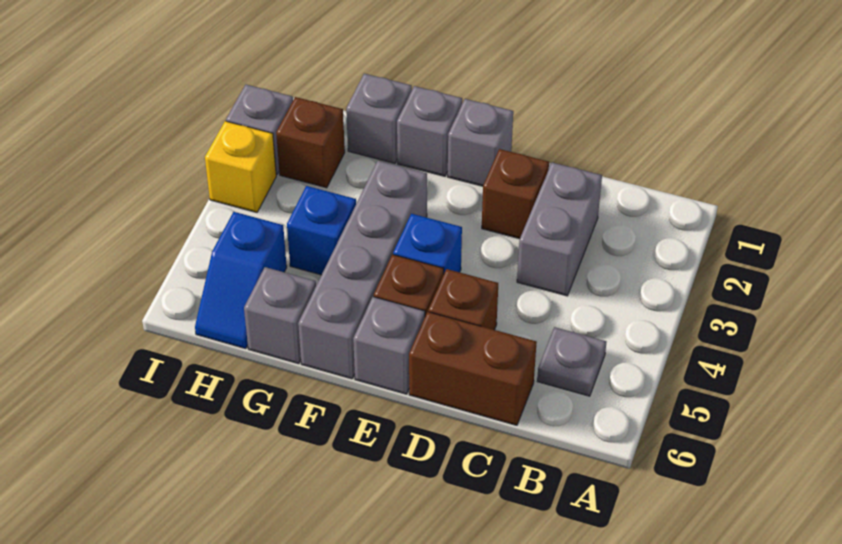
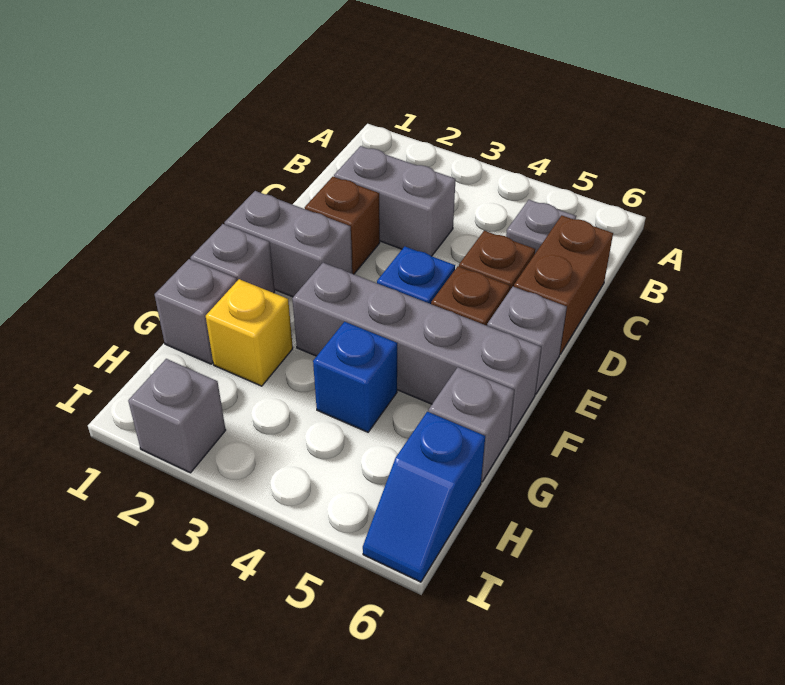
grey 1x1 brick [448,99,513,186] -> grey 1x2 brick [224,191,352,297]
brown 1x1 brick [276,97,345,188] -> none
blue 1x2 slope [195,212,287,348] -> blue 1x2 slope turned to [363,412,485,582]
yellow 1x1 brick [205,121,276,212] -> yellow 1x1 brick moved to [206,279,293,386]

